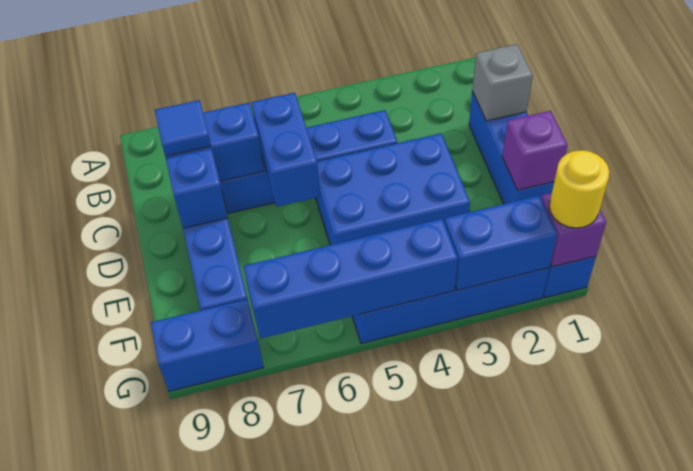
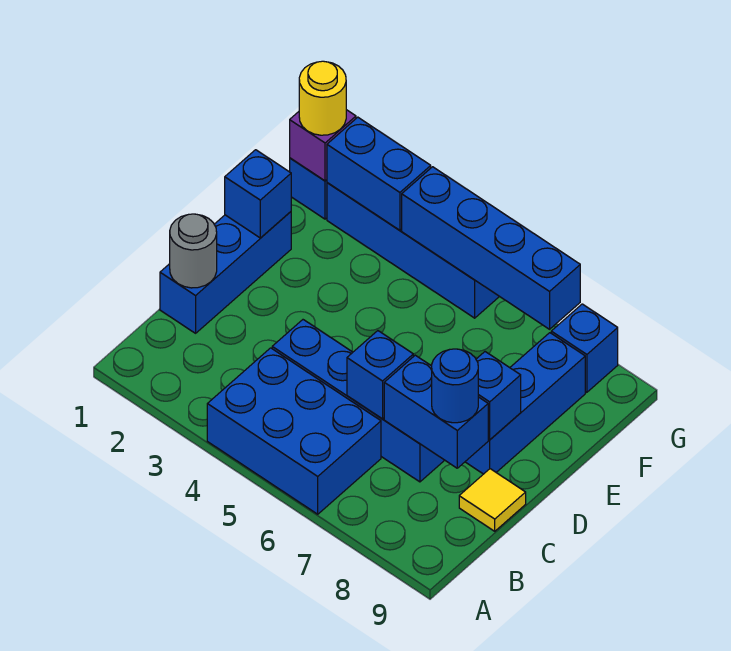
grey 1x1 brick [472,44,533,121] -> grey 1x1 round brick [170,214,217,288]
blue 1x2 brick [251,93,320,207] -> blue 1x1 brick [347,331,413,419]
blue 1x1 tile [155,100,211,156] -> blue 1x1 round brick [432,349,478,423]
none -> yellow 1x1 tile [459,469,526,531]
blue 2x3 brick [316,133,470,245] -> blue 2x3 brick moved to [207,348,381,514]
purple 1x1 brick [502,111,568,190] -> blue 1x1 brick [225,150,291,238]
blue 1x2 brick [151,299,264,391] -> blue 1x1 brick [551,304,618,392]

